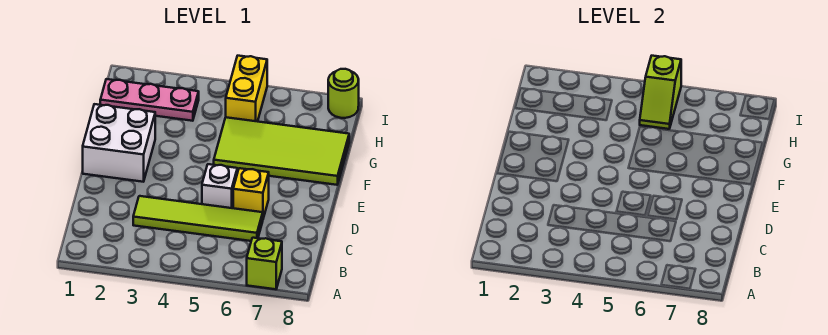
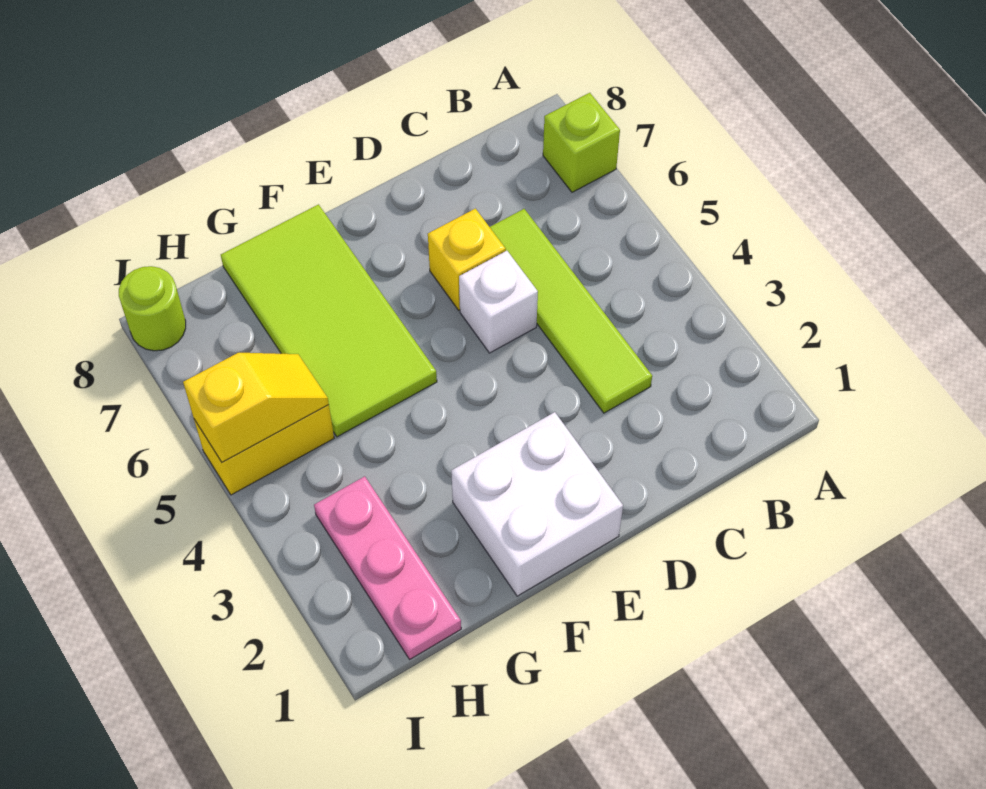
lime 1x2 slope [640,56,681,129] -> yellow 1x2 slope [183,353,329,462]

